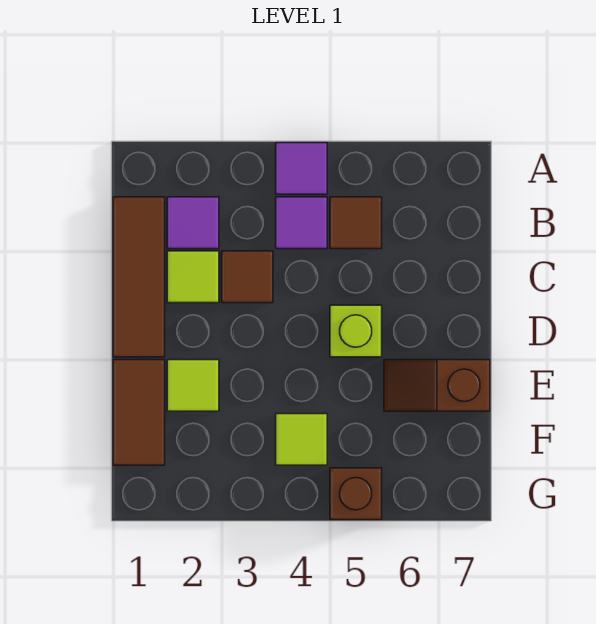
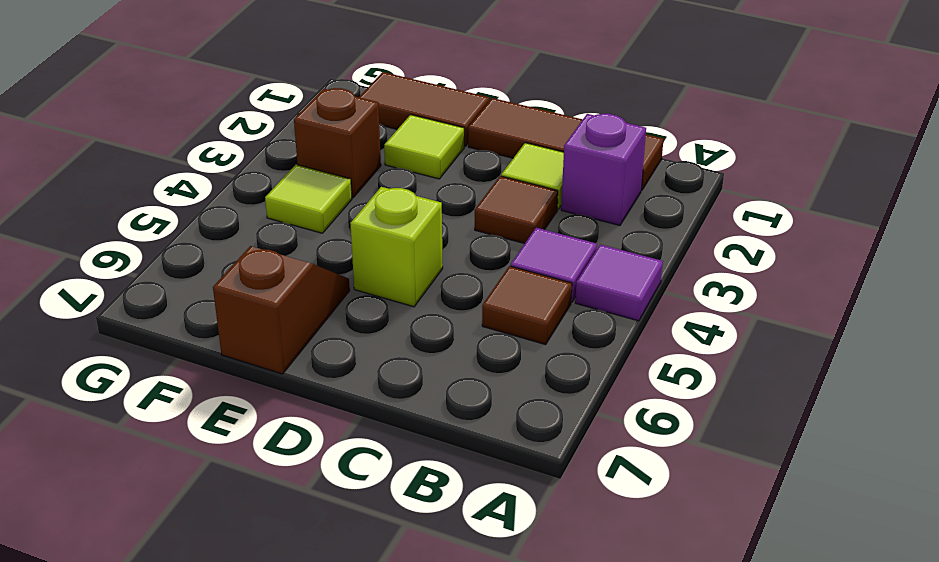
purple 1x1 tile [167,197,219,249] -> purple 1x1 brick [561,114,646,225]
brown 1x1 brick [330,468,382,520] -> brown 1x1 brick moved to [294,88,381,198]

